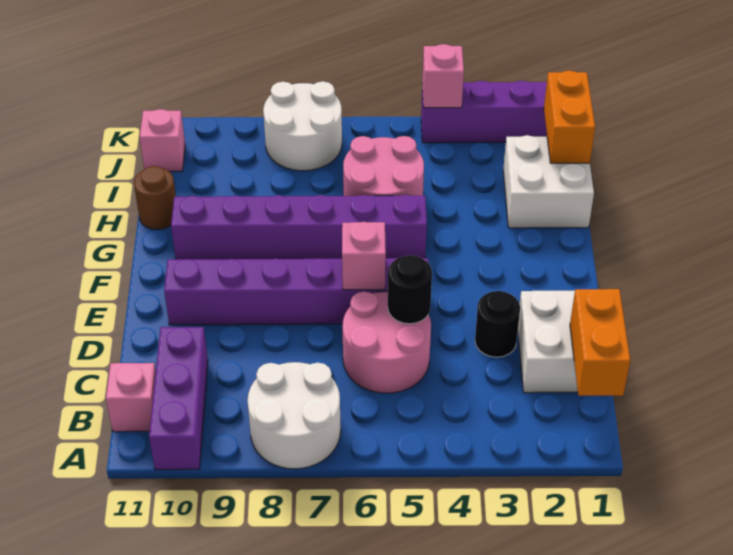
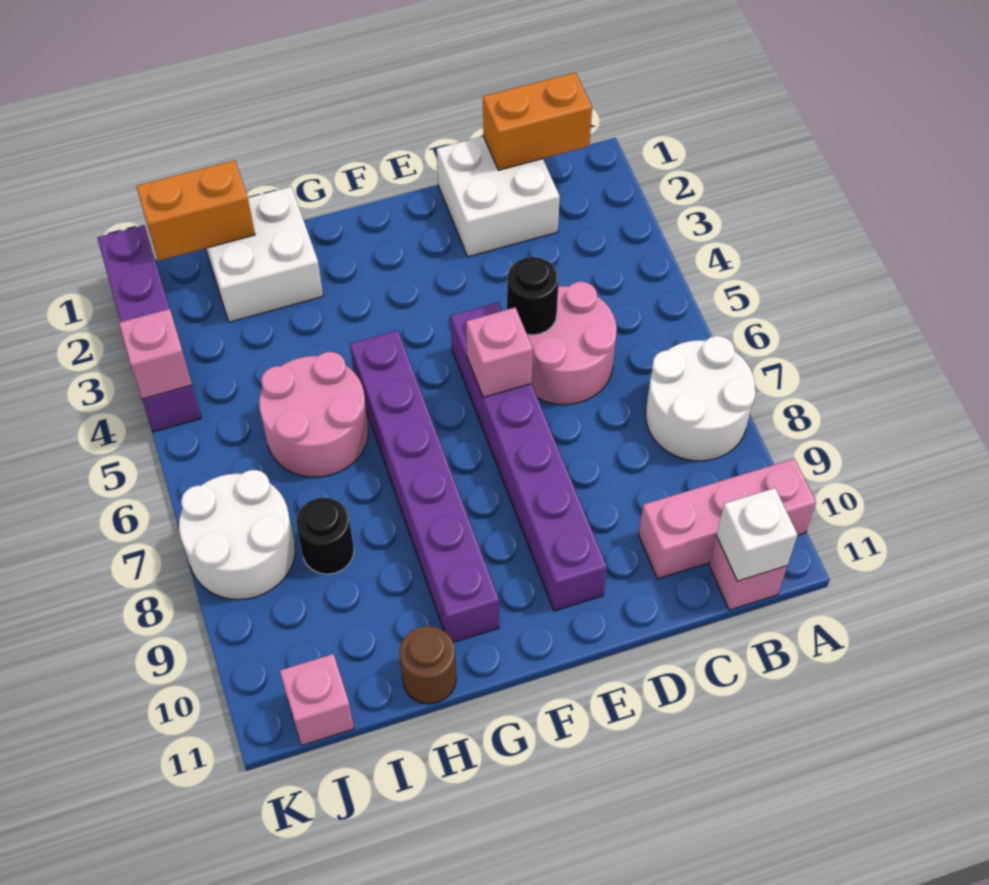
purple 1x3 brick [149,327,208,470] -> pink 1x3 brick [639,459,816,579]
none -> white 1x1 brick [716,488,798,581]
black 1x1 round brick [475,291,520,357] -> black 1x1 round brick moved to [296,497,354,574]

